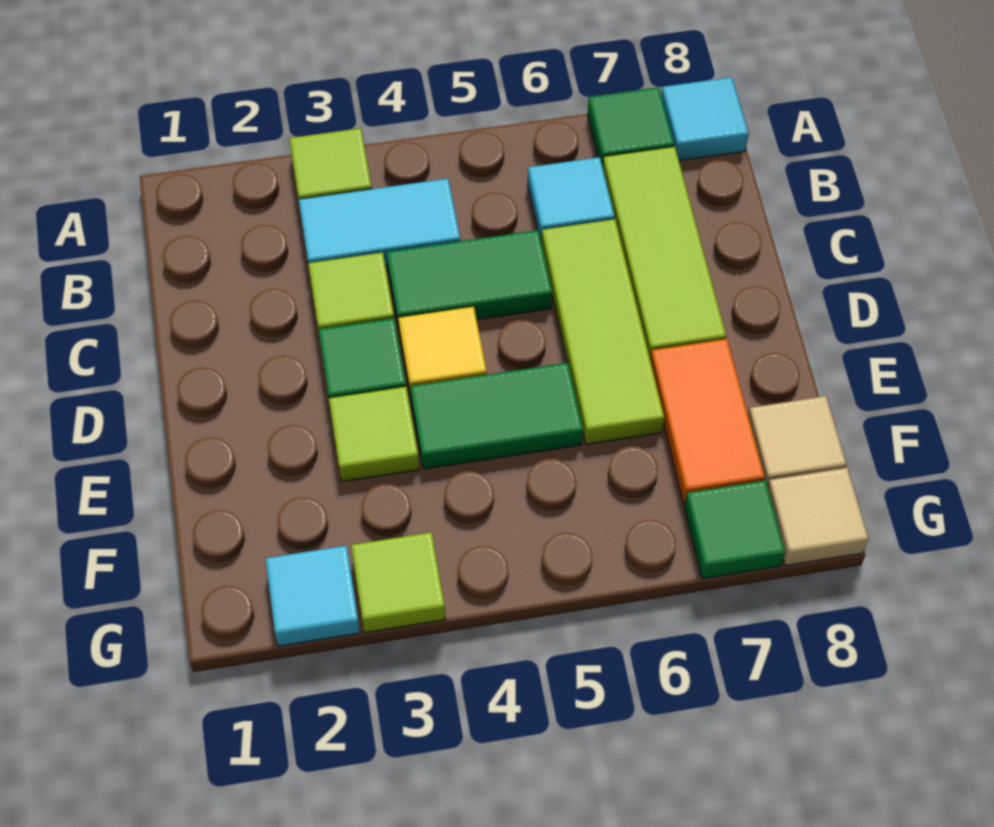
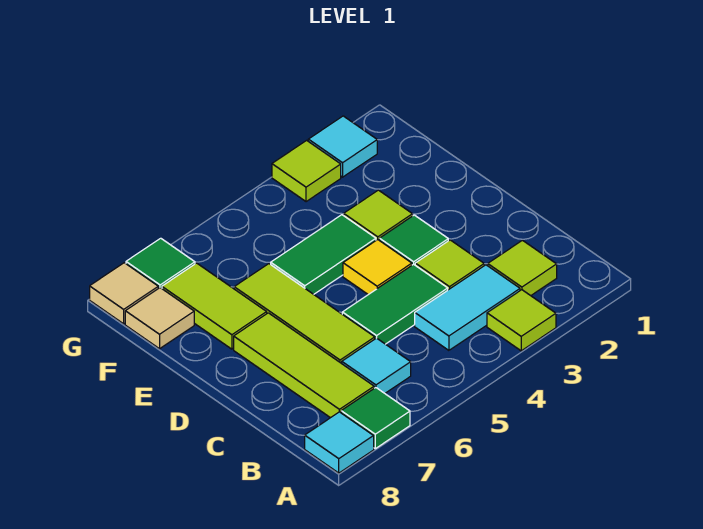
none -> lime 1x1 tile [488,240,557,296]
orange 1x2 tile [650,339,765,504] -> lime 1x2 tile [162,263,267,349]

